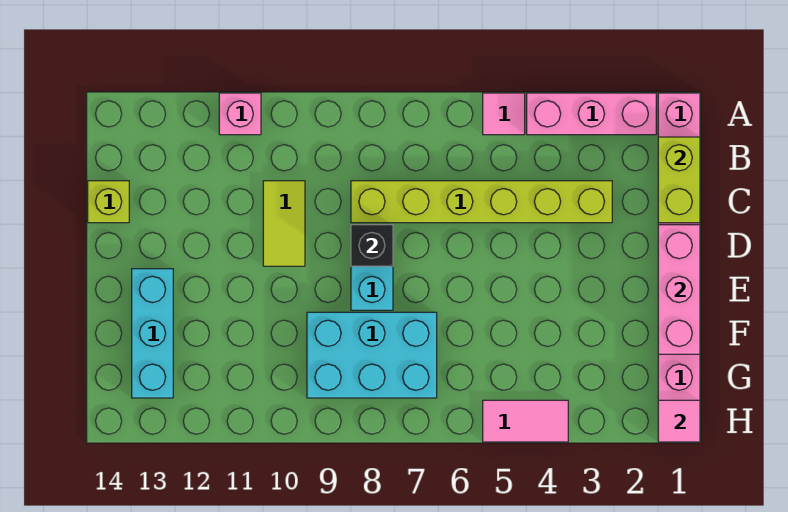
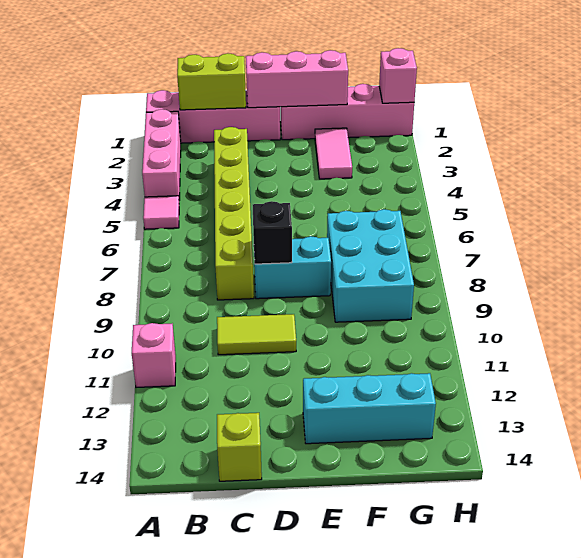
pink 1x1 tile [658,400,700,442] -> pink 1x1 brick [379,48,417,103]
pink 1x2 tile [483,400,568,442] -> pink 1x2 tile moved to [315,128,352,179]

